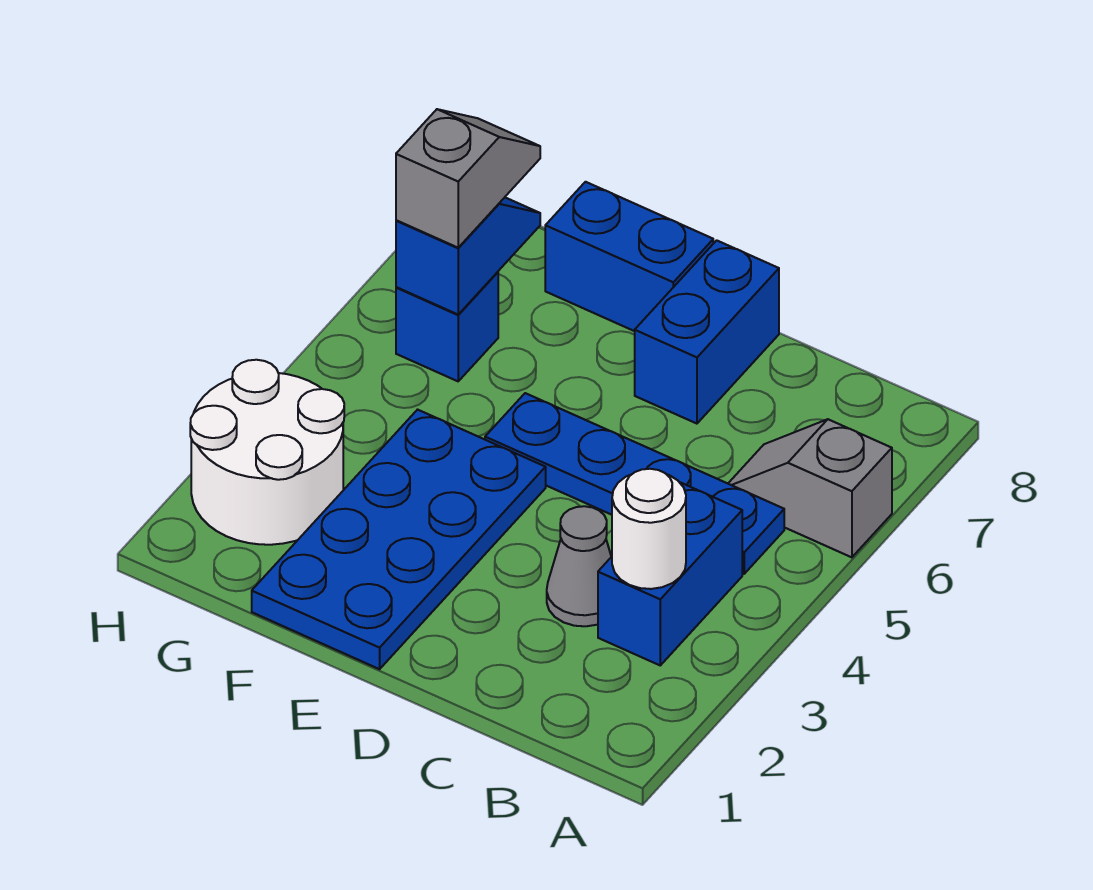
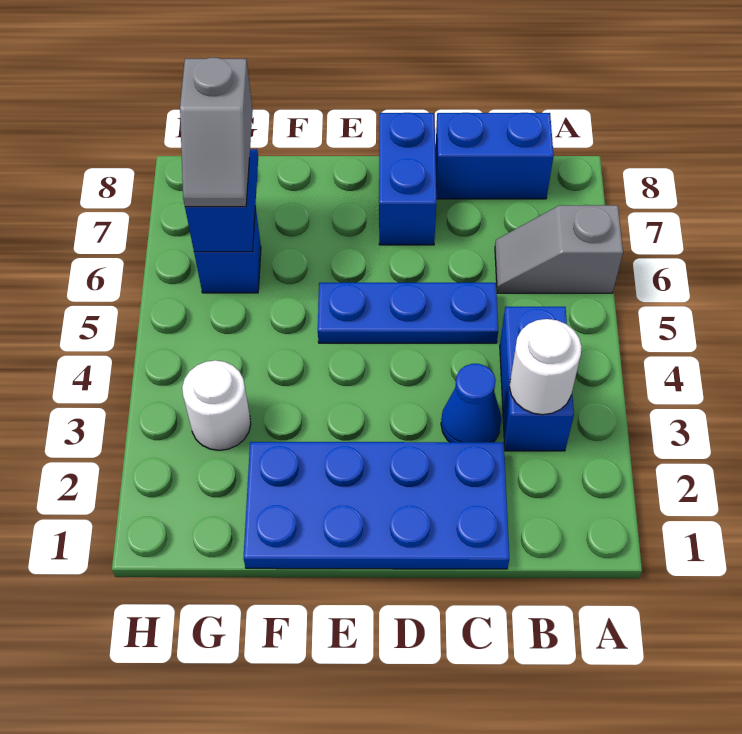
blue 1x4 plate [485,393,784,574] -> blue 1x3 plate [318,283,498,343]
grey 1x1 cone [547,506,611,626] -> blue 1x1 cone [441,364,501,442]
blue 2x4 plate [252,410,546,669] -> blue 2x4 plate turned to [244,442,509,569]
blue 1x2 brick [545,182,713,331] -> blue 1x2 brick moved to [435,113,554,199]
white 2x2 round brick [190,360,344,545] -> white 1x1 round brick [182,360,251,450]
grey 1x2 slope [396,109,540,248] -> grey 1x2 slope turned to [180,58,253,207]

